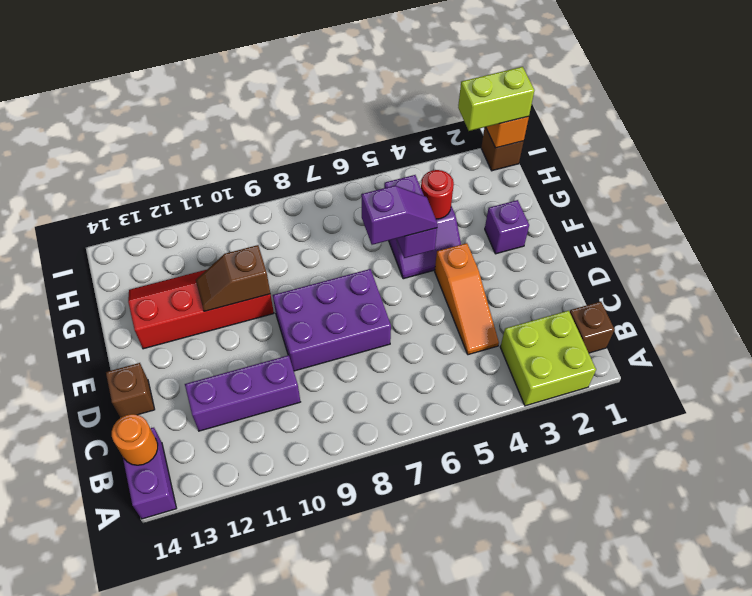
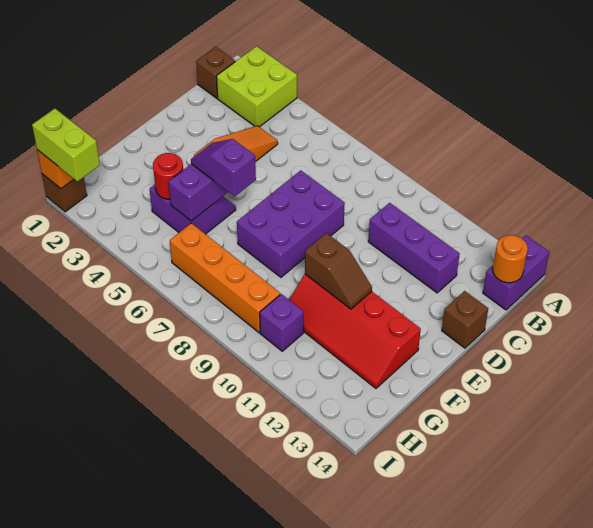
purple 2x3 brick [273,269,391,371] -> purple 2x3 brick turned to [237,170,345,277]
purple 1x1 brick [485,200,529,254] -> purple 1x1 brick moved to [260,294,304,351]
none -> orange 1x4 brick [170,223,280,333]

